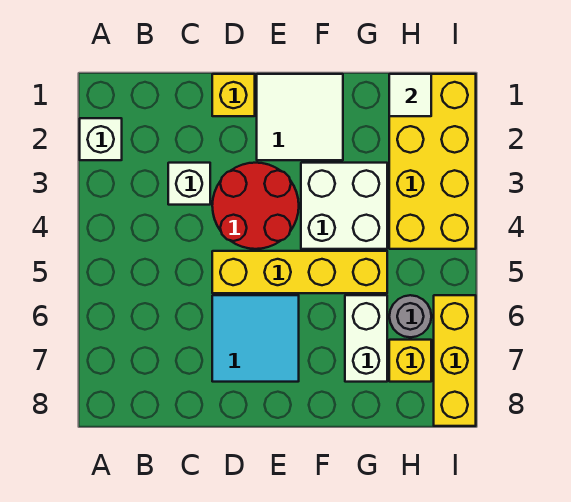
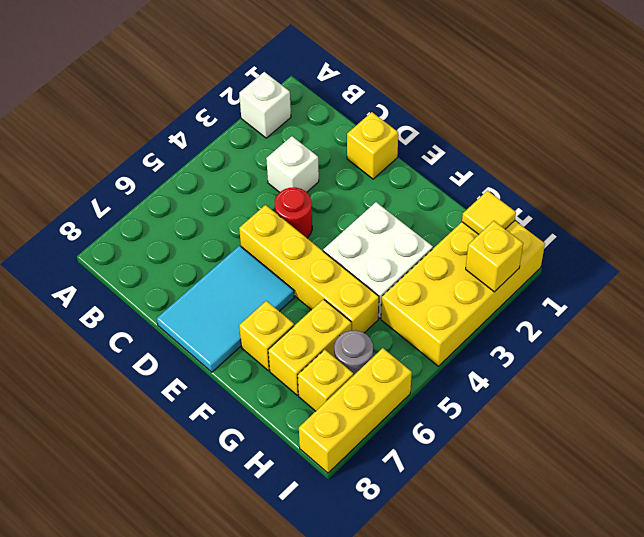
red 2x2 round brick [212,163,299,249] -> red 1x1 round brick [275,187,312,238]
cyan 2x2 tile [212,295,299,382] -> cyan 2x3 tile [157,246,294,372]
white 2x2 tile [257,74,343,160] -> none
none -> yellow 1x1 brick [239,301,294,371]
white 1x2 brick [345,295,387,382] -> yellow 1x2 brick [268,299,351,395]
white 1x1 tile [389,74,431,116] -> yellow 1x1 tile [462,191,516,234]
none -> yellow 1x1 brick [466,221,523,292]

